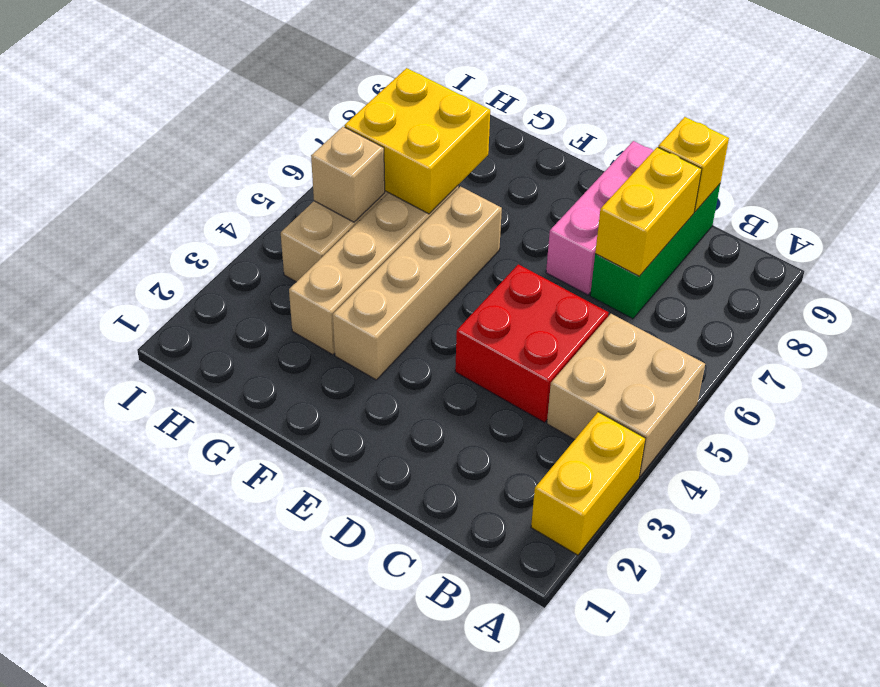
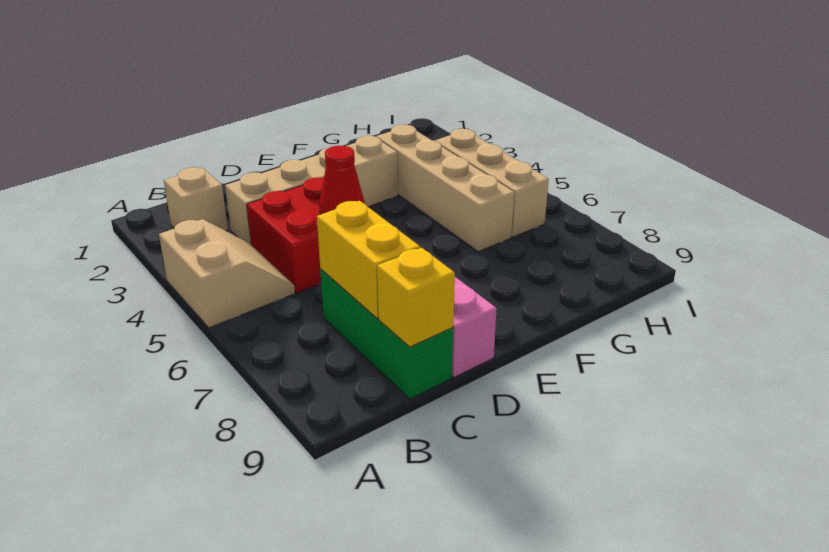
yellow 1x2 brick [531,412,646,555] -> none
tan 2x2 brick [547,314,705,476] -> tan 2x2 slope [159,219,295,328]
none -> red 1x1 cone [319,146,365,215]
tan 1x4 brick [333,186,502,380] -> tan 1x4 brick turned to [225,136,398,244]
yellow 2x2 brick [344,68,490,214] -> none
tan 1x1 brick [311,127,385,222] -> tan 1x1 brick moved to [164,167,228,231]

